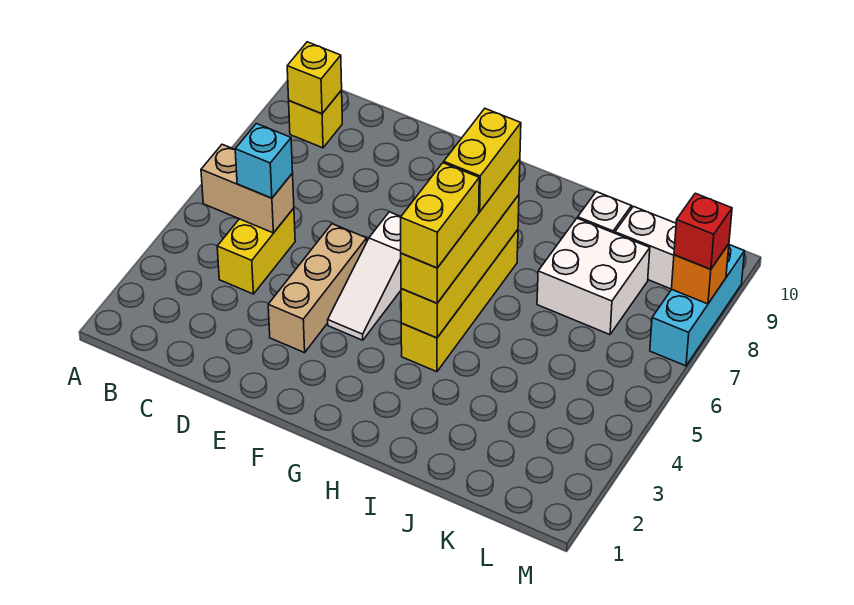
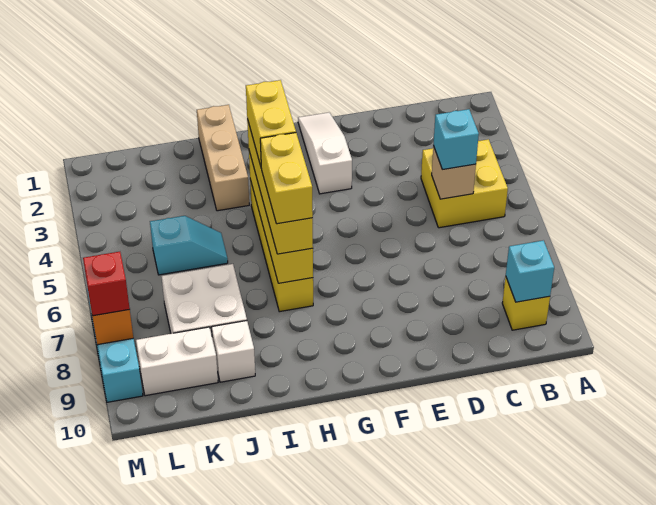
tan 1x2 brick [201,144,294,233] -> tan 1x1 brick [432,146,476,199]
yellow 1x1 brick [287,42,342,114] -> cyan 1x1 brick [506,240,554,302]
yellow 1x2 brick [217,208,295,294] -> yellow 2x2 brick [421,139,508,228]
tan 1x3 brick [268,224,367,353] -> tan 1x3 brick moved to [197,105,249,211]
white 1x3 slope [328,212,401,340] -> white 1x3 slope moved to [298,113,352,194]
none -> cyan 1x2 slope [150,216,228,275]

